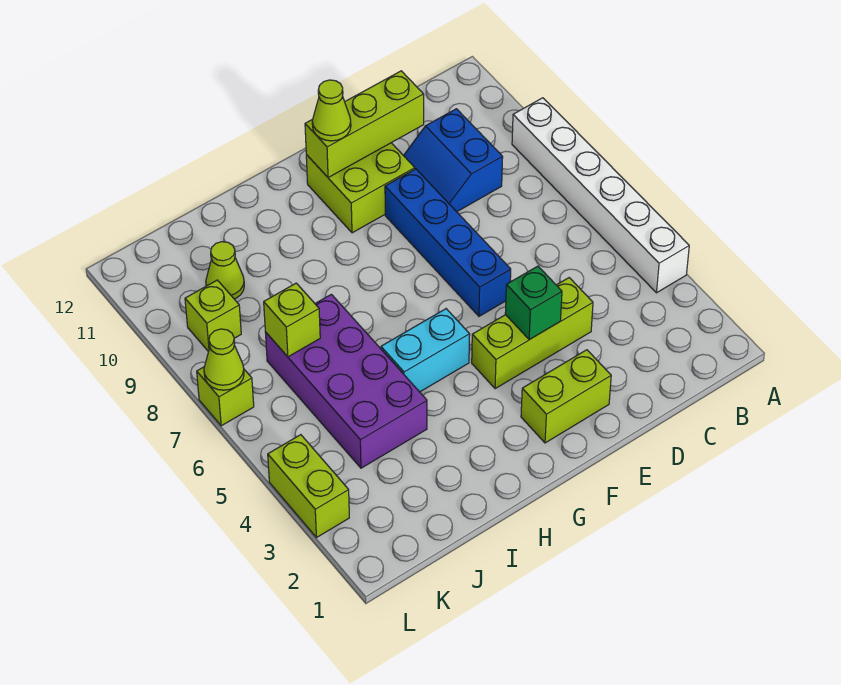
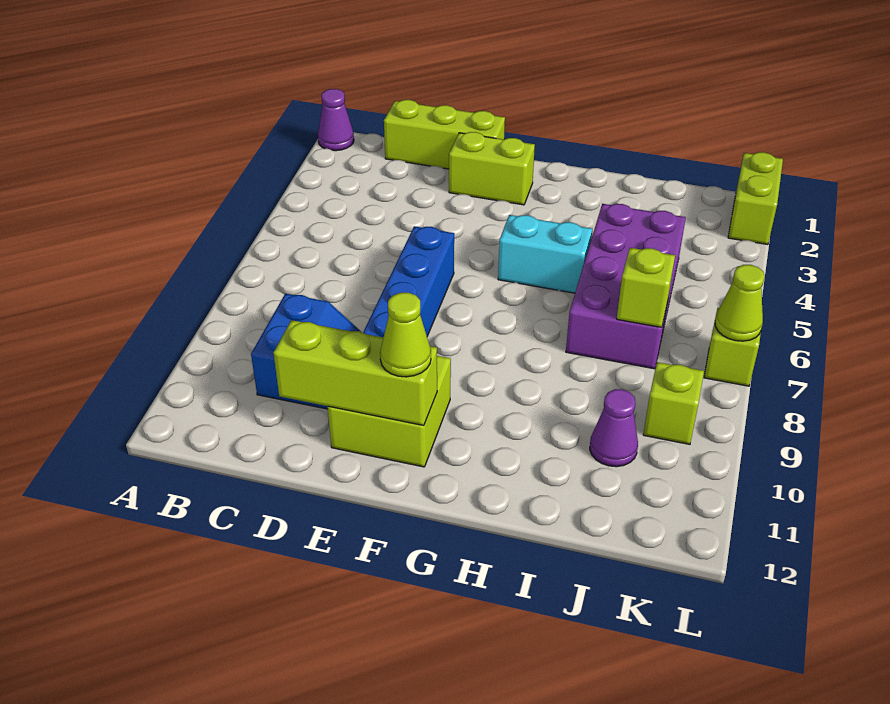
none -> purple 1x1 cone [318,89,354,151]
white 1x6 brick [512,98,689,293] -> none
lime 1x3 brick [472,278,593,389] -> lime 1x3 brick moved to [384,100,505,169]
green 1x1 brick [505,266,562,340] -> none
lime 1x1 cone [206,242,244,299] -> purple 1x1 cone [590,389,638,467]
lime 1x2 brick [268,435,349,538] -> lime 1x2 brick moved to [728,152,783,245]

